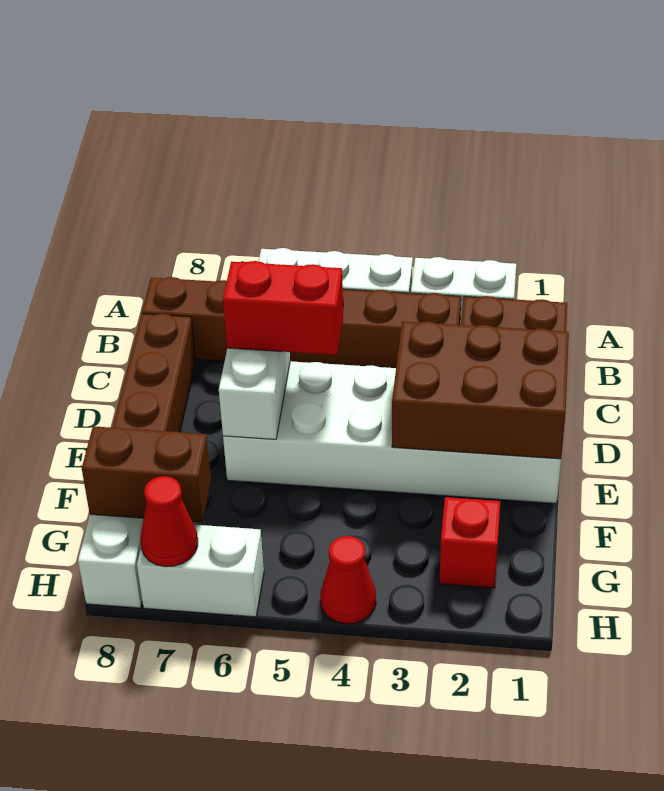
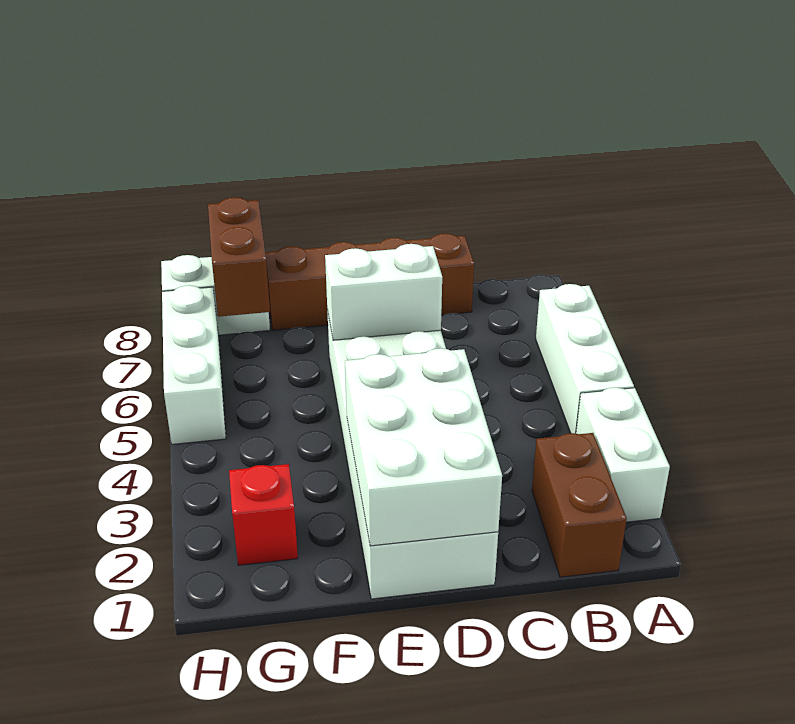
brown 1x6 brick [142,277,461,368] -> none
brown 2x3 brick [392,321,569,459] -> white 2x3 brick [345,348,502,546]
red 1x2 brick [223,261,343,355] -> none
red 1x1 cone [320,536,376,624] -> none
white 1x2 brick [137,525,264,617] -> white 1x3 brick [162,285,226,444]
red 1x1 cone [141,476,198,567] -> none

